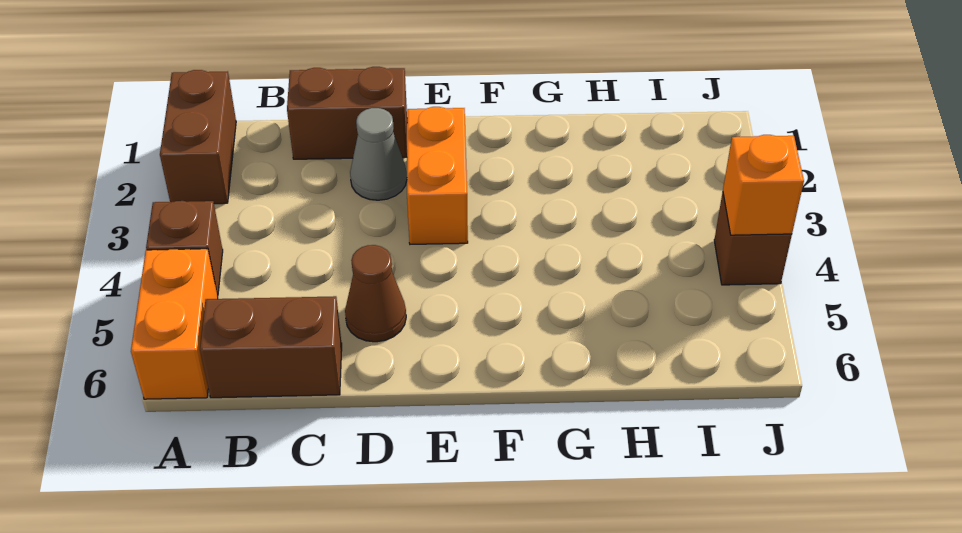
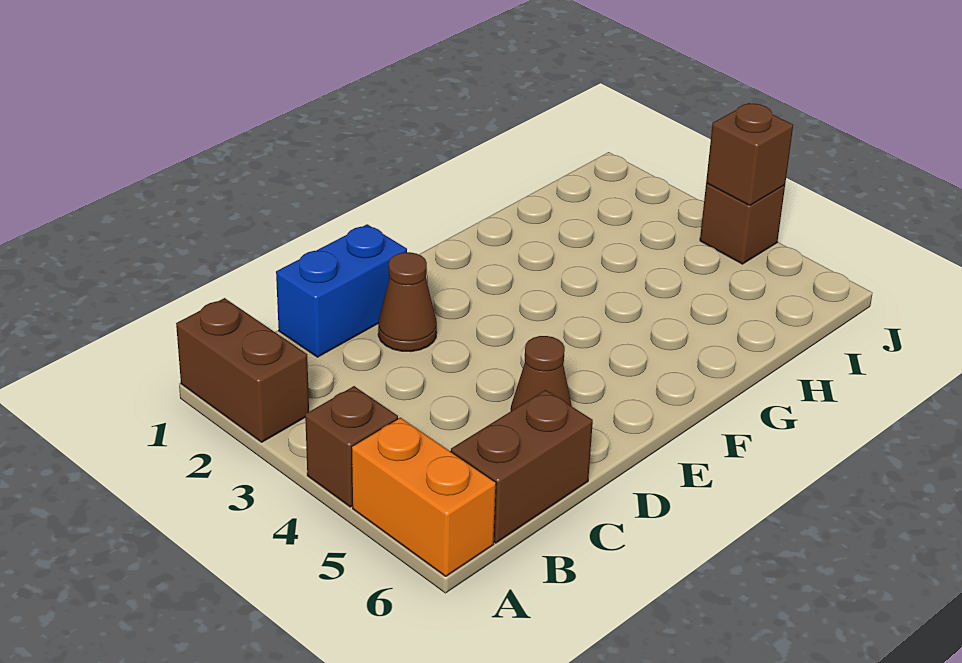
brown 1x2 brick [287,67,407,159] -> blue 1x2 brick [276,224,407,357]
grey 1x1 cone [350,108,407,200] -> brown 1x1 cone [378,252,437,352]
orange 1x2 brick [407,107,468,244] -> none
orange 1x1 brick [723,135,804,235] -> brown 1x1 brick [706,103,793,205]

